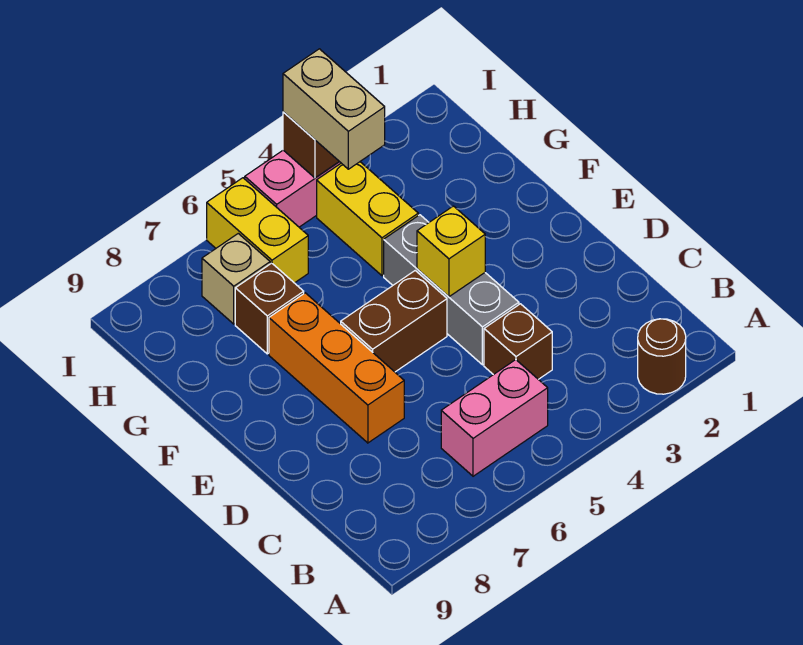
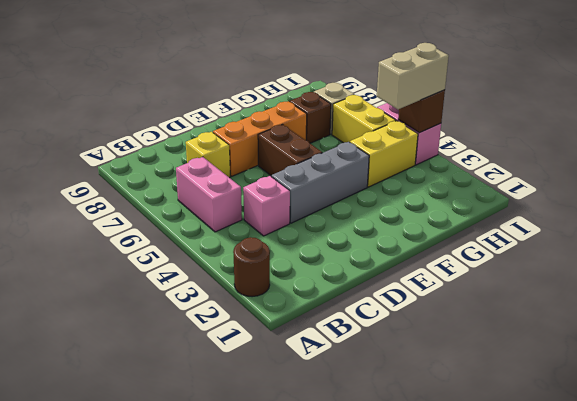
brown 1x1 brick [484,304,552,379] -> pink 1x1 brick [243,176,290,236]
yellow 1x1 brick [417,206,485,297] -> yellow 1x1 brick moved to [186,132,230,178]
yellow 1x2 brick [207,178,308,283] -> yellow 1x2 brick turned to [332,95,396,143]

